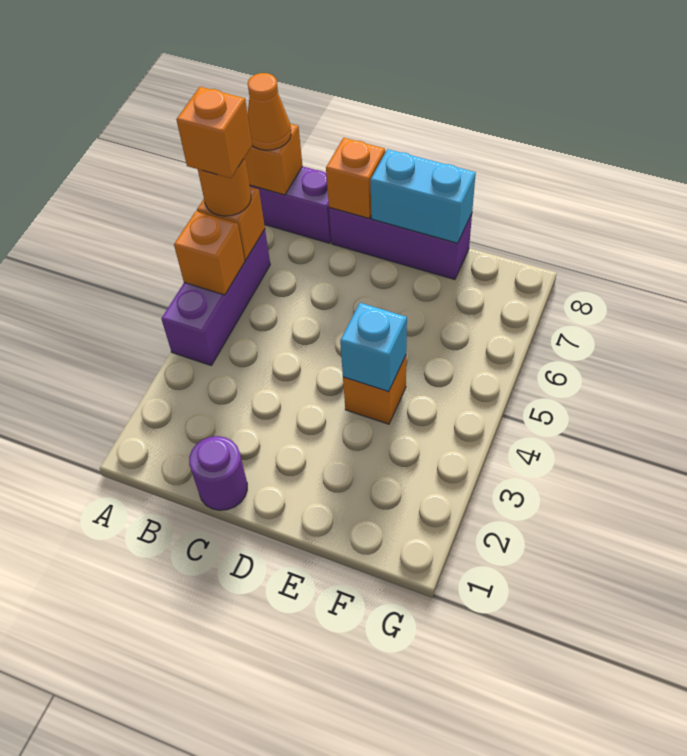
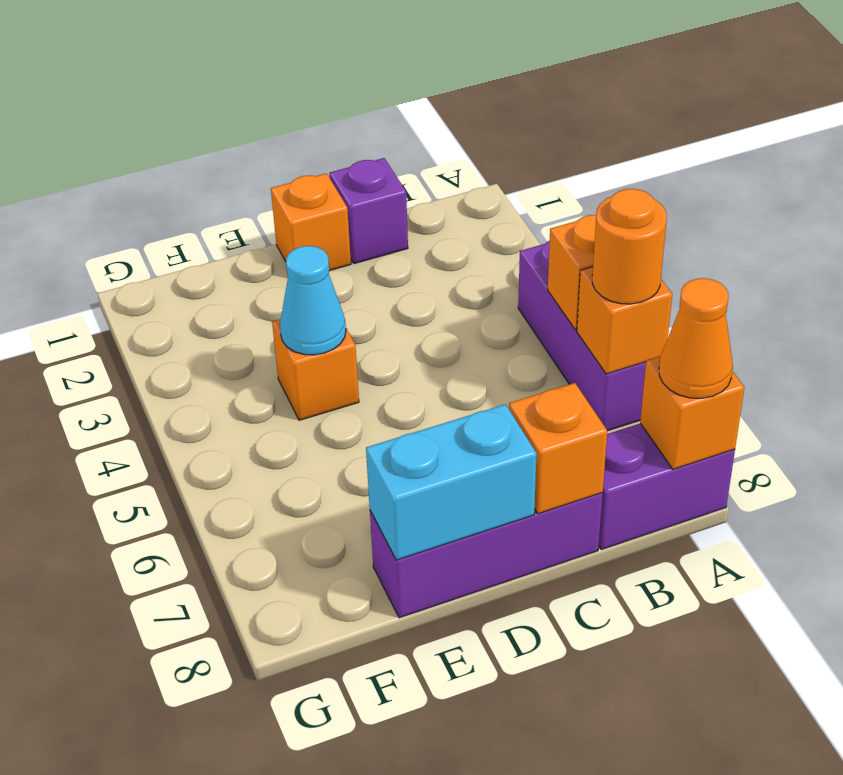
orange 1x1 brick [176,87,252,178] -> orange 1x1 brick moved to [271,173,351,271]
purple 1x1 round brick [189,436,247,510] -> purple 1x1 brick [330,158,408,264]
cyan 1x1 brick [340,303,407,392] -> cyan 1x1 cone [280,246,346,355]

